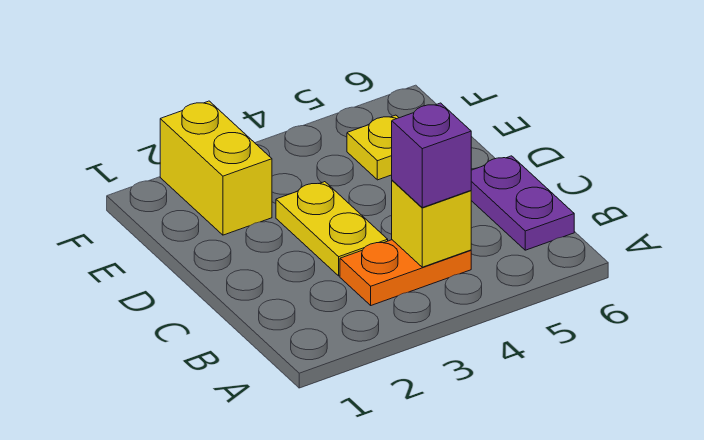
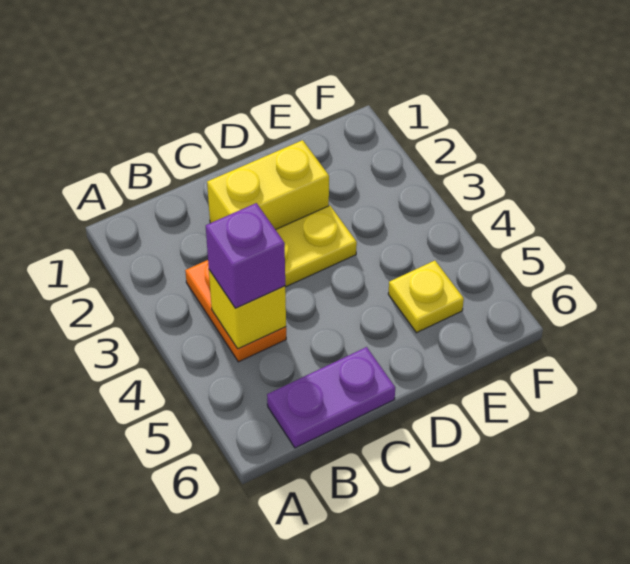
yellow 1x2 brick [160,101,272,235] -> yellow 1x2 brick moved to [207,140,329,230]

